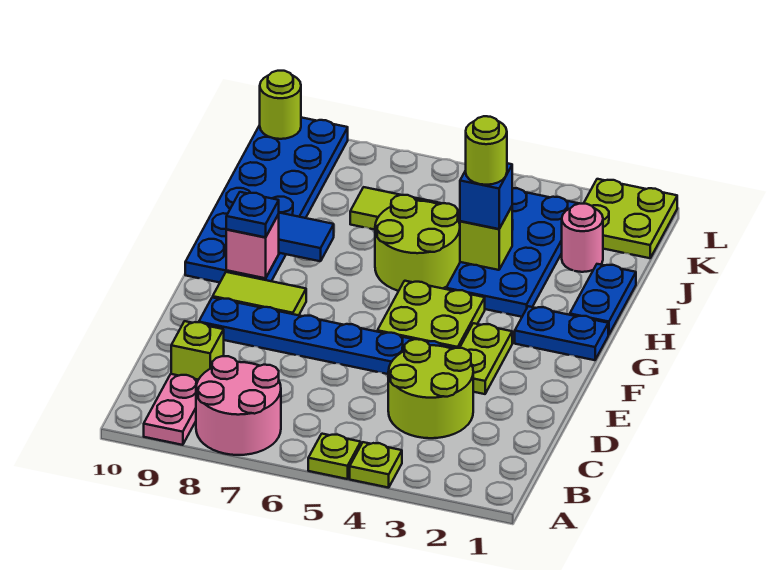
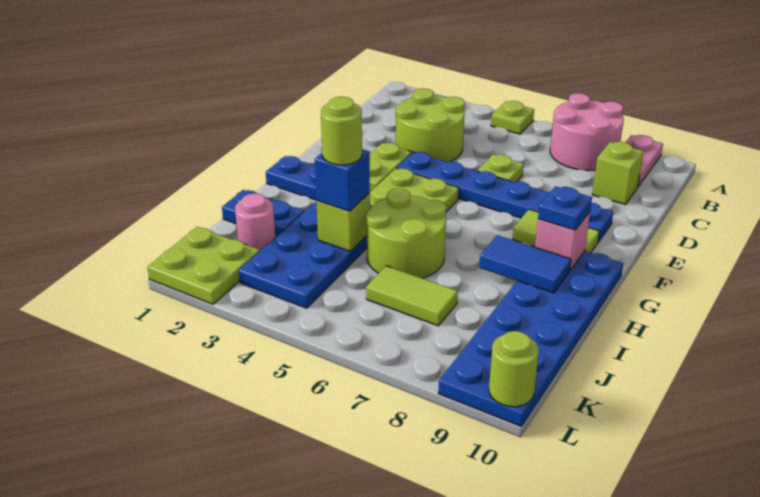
lime 1x1 plate [350,442,402,488] -> lime 1x1 plate moved to [478,155,524,182]
blue 1x2 plate [570,264,636,335] -> blue 1x2 plate turned to [222,190,304,237]

